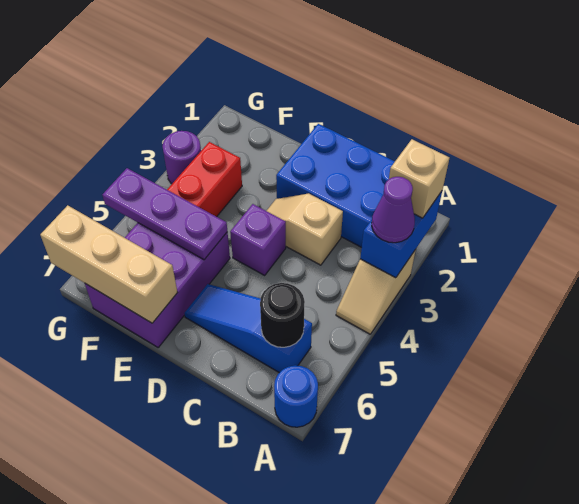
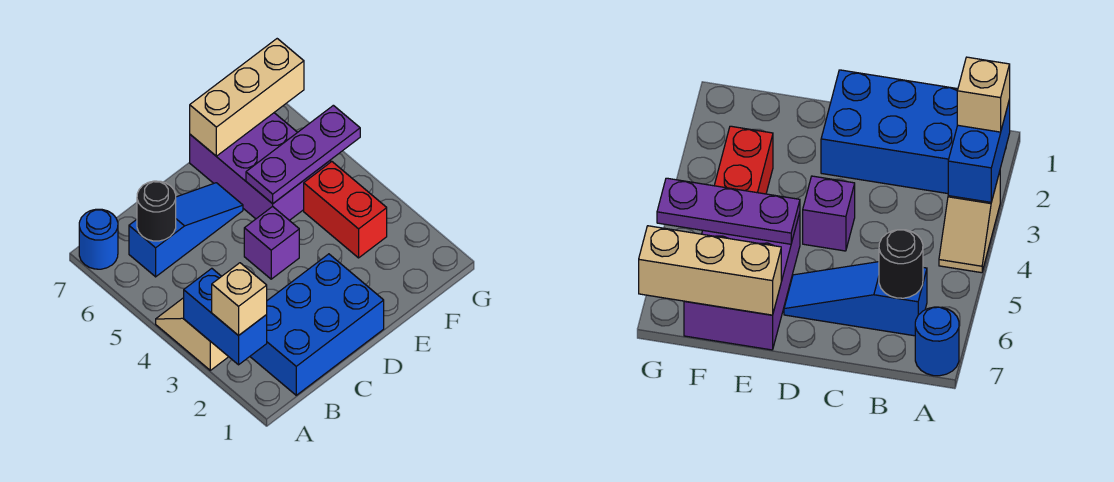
purple 1x1 cone [372,177,415,243] -> none
tan 1x2 slope [267,194,343,265] -> none
purple 1x1 round brick [162,131,201,184] -> none

